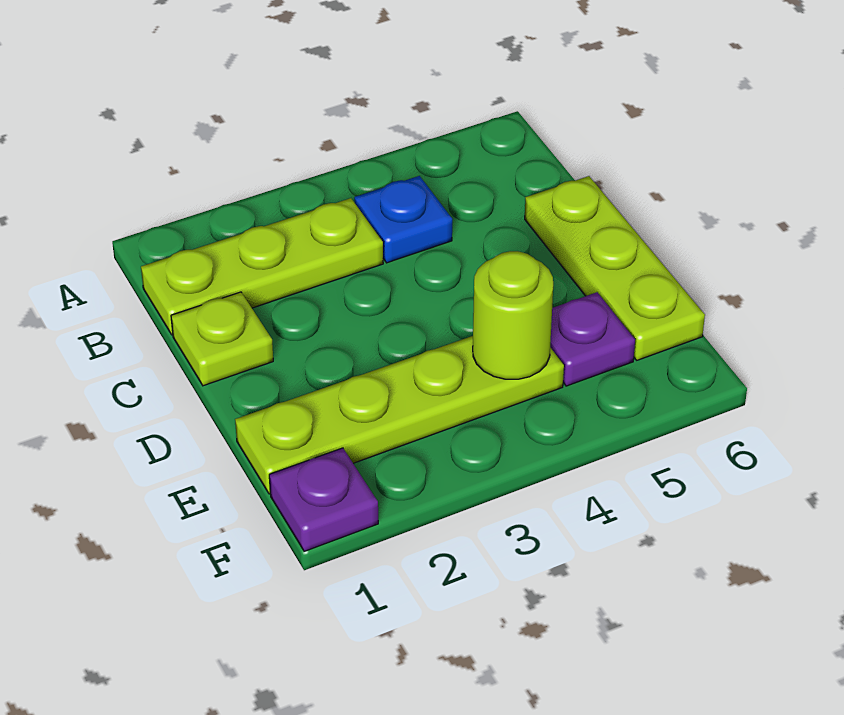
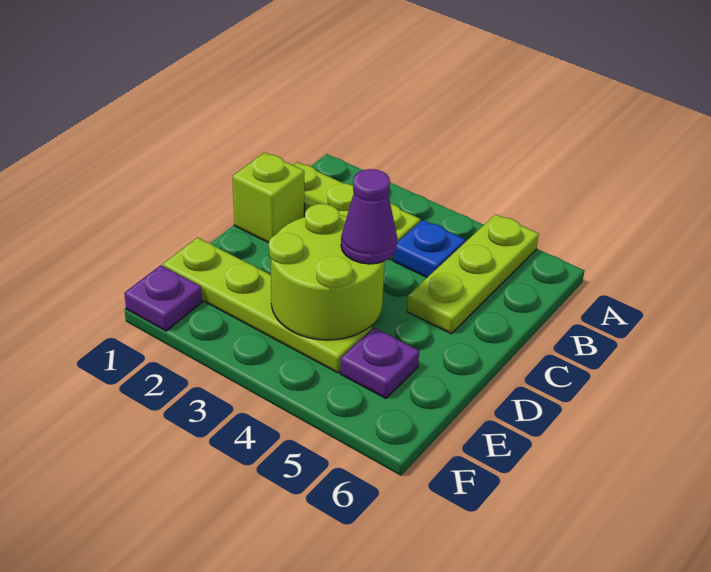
lime 1x1 plate [171,292,273,386] -> lime 1x1 brick [232,152,304,243]
lime 1x3 plate [525,176,705,360] -> lime 1x3 plate moved to [407,214,539,334]
none -> purple 1x1 cone [341,169,397,264]
lime 1x1 round brick [473,251,553,379] -> lime 2x2 round brick [269,204,385,340]

